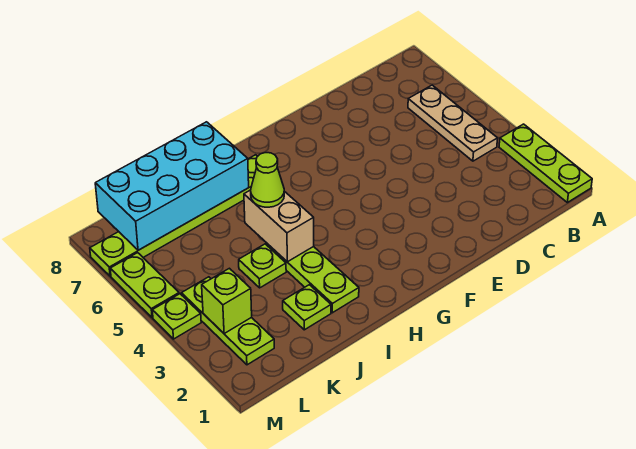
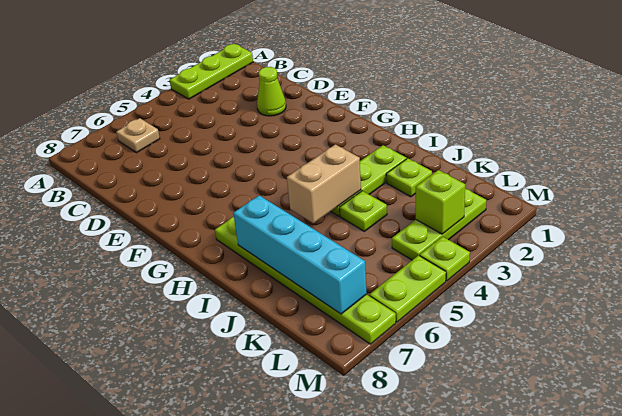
tan 1x3 plate [408,85,498,161] -> tan 1x1 plate [116,118,160,153]
lime 1x1 cone [251,153,284,207] -> lime 1x1 cone moved to [257,67,286,116]
cyan 2x4 brick [95,122,249,250] -> cyan 1x4 brick [233,196,367,314]

